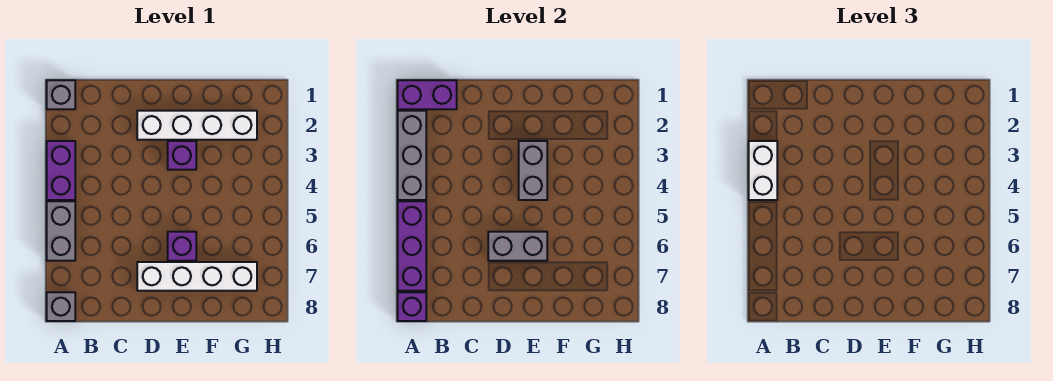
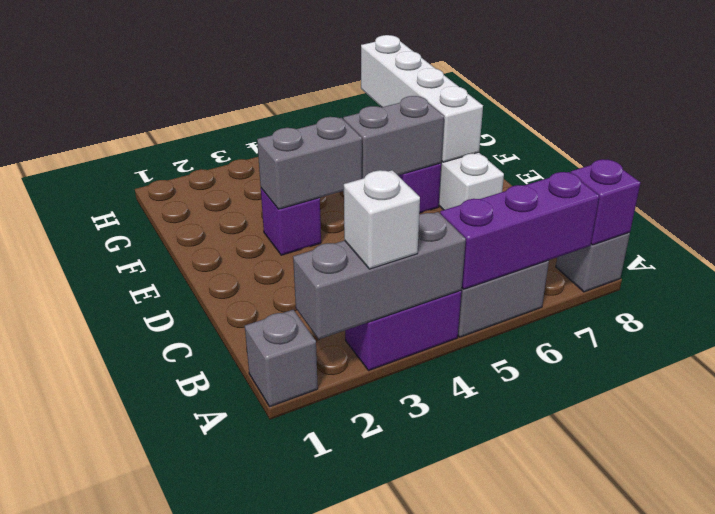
purple 1x2 brick [398,80,457,109] -> none
white 1x2 brick [749,141,777,200] -> white 1x1 brick [344,170,420,269]
white 1x4 brick [137,111,257,140] -> white 1x4 brick moved to [361,35,483,162]
grey 1x2 brick [488,232,547,261] -> grey 1x2 brick turned to [343,96,444,179]

